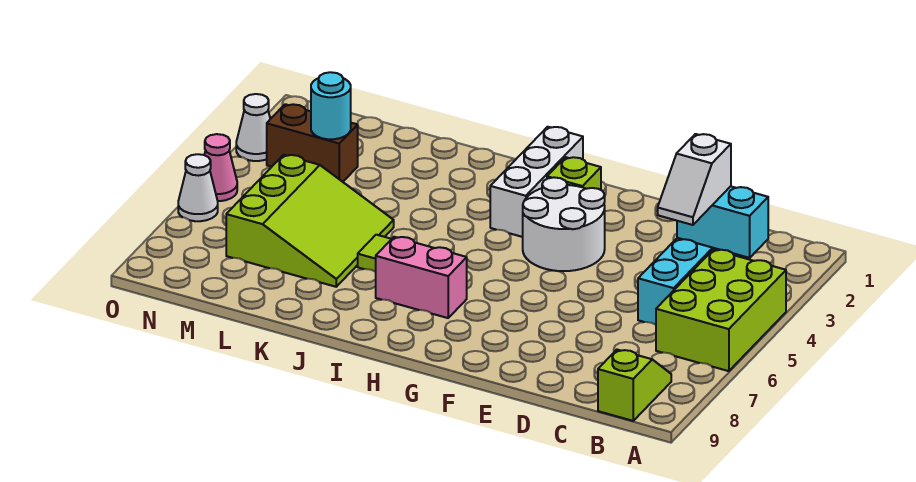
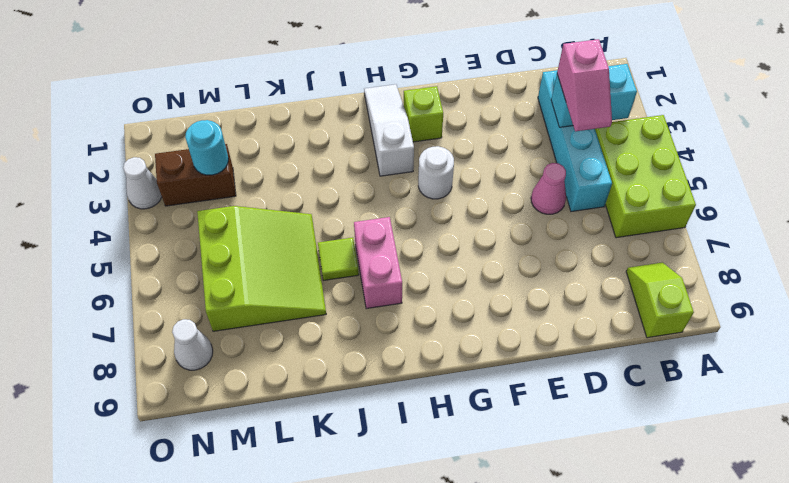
white 1x2 slope [658,134,731,225] -> pink 1x2 slope [557,39,612,131]
white 2x2 round brick [523,177,605,271] -> white 1x1 round brick [418,146,454,199]
white 1x3 brick [490,127,583,237] -> white 1x3 slope [364,84,414,176]
pink 1x2 brick [376,237,467,318] -> pink 1x2 brick turned to [354,217,402,309]
pink 1x1 cone [204,134,237,201] -> pink 1x1 cone moved to [531,163,566,214]
white 1x1 cone [178,154,218,221] -> white 1x1 cone moved to [172,319,213,370]

